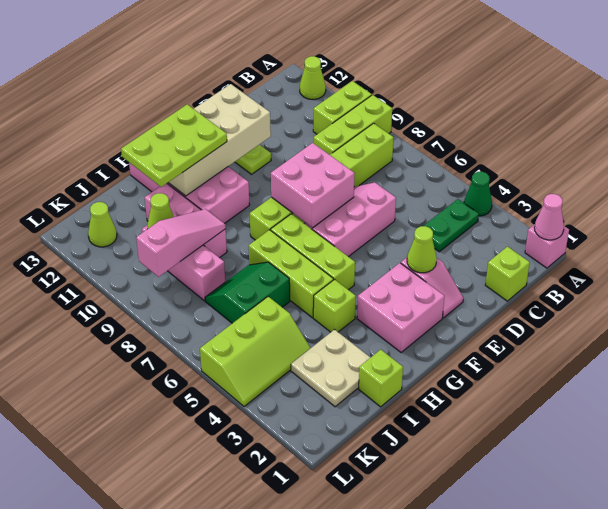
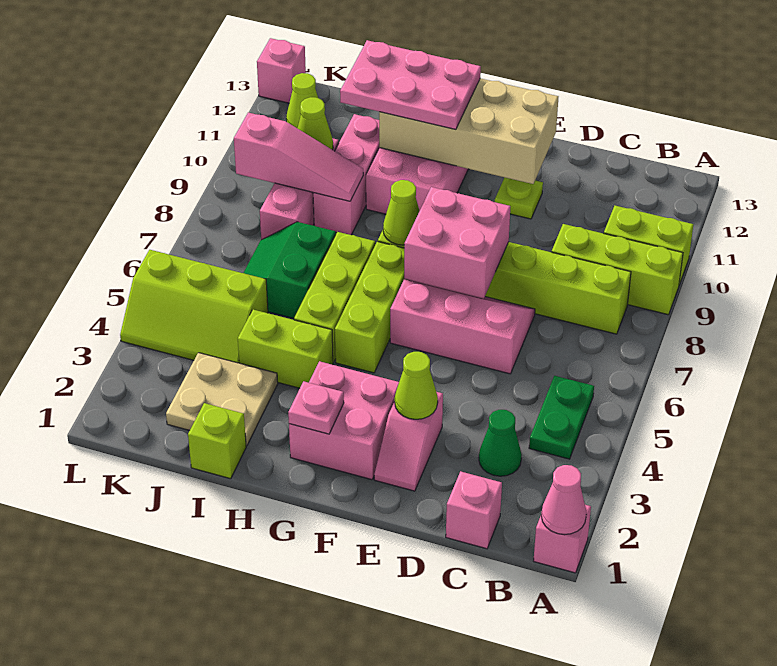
green 1x1 cone [464,172,492,216] -> green 1x1 cone moved to [479,410,522,476]
lime 1x1 cone [300,56,326,99] -> lime 1x1 cone moved to [383,180,419,245]
green 1x2 plate [424,199,479,252] -> green 1x2 plate turned to [529,376,594,459]
lime 1x1 brick [485,247,530,301] -> pink 1x1 brick [446,471,502,549]
none -> pink 1x1 plate [288,381,344,434]
lime 2x3 plate [121,104,227,187] -> pink 2x3 plate [340,40,481,129]
lime 1x1 brick [313,279,356,332] -> lime 1x2 brick [238,310,333,388]
green 2x2 slope [205,262,290,323] -> green 2x2 slope turned to [244,222,336,318]
none -> pink 1x1 brick [257,38,306,103]

